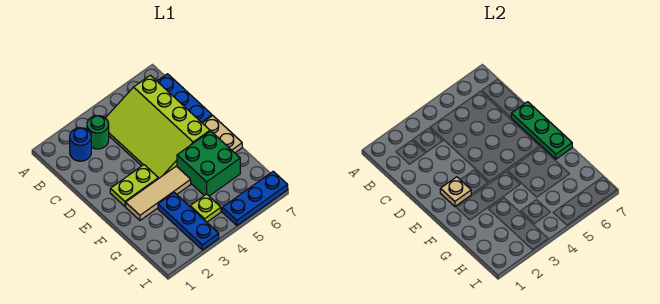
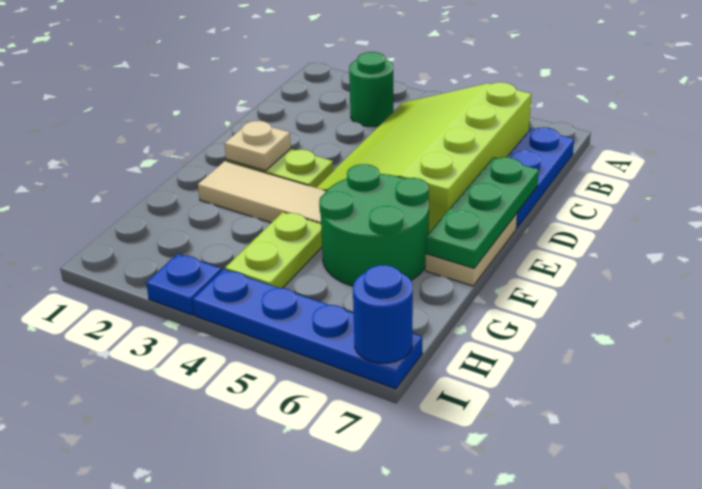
blue 1x1 round brick [70,128,91,161] -> blue 1x1 round brick moved to [353,265,413,363]
green 2x2 brick [177,131,240,196] -> green 2x2 round brick [319,164,429,286]
blue 1x3 plate [158,193,219,250] -> blue 1x1 plate [146,254,222,315]
lime 1x1 plate [190,194,221,222] -> lime 1x2 plate [225,212,322,288]
blue 1x3 plate [222,171,288,225] -> blue 1x4 plate [193,269,422,389]

